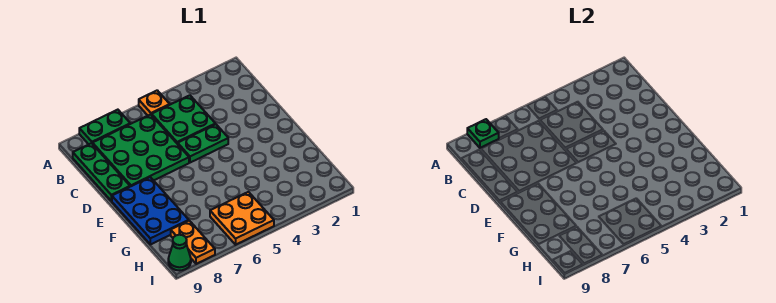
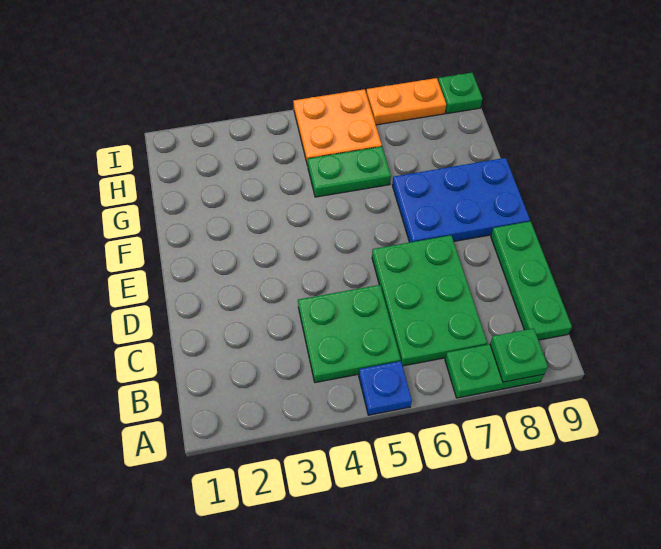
orange 1x1 plate [139,90,170,115] -> blue 1x1 plate [359,361,412,415]
green 3x3 plate [93,115,189,187] -> green 2x3 plate [372,235,487,366]
green 1x2 plate [178,124,228,163] -> green 1x2 plate moved to [308,146,391,197]
blue 2x3 plate [112,177,189,244] -> blue 2x3 plate turned to [392,158,530,242]
orange 1x2 plate [171,221,215,264] -> orange 1x2 plate turned to [366,78,446,125]
green 1x1 cone [168,235,191,270] -> green 1x1 plate [438,73,483,113]

